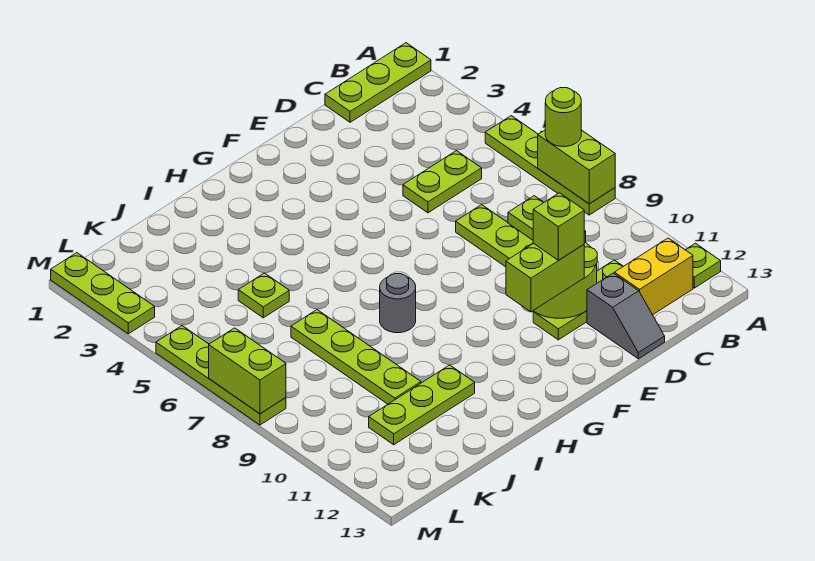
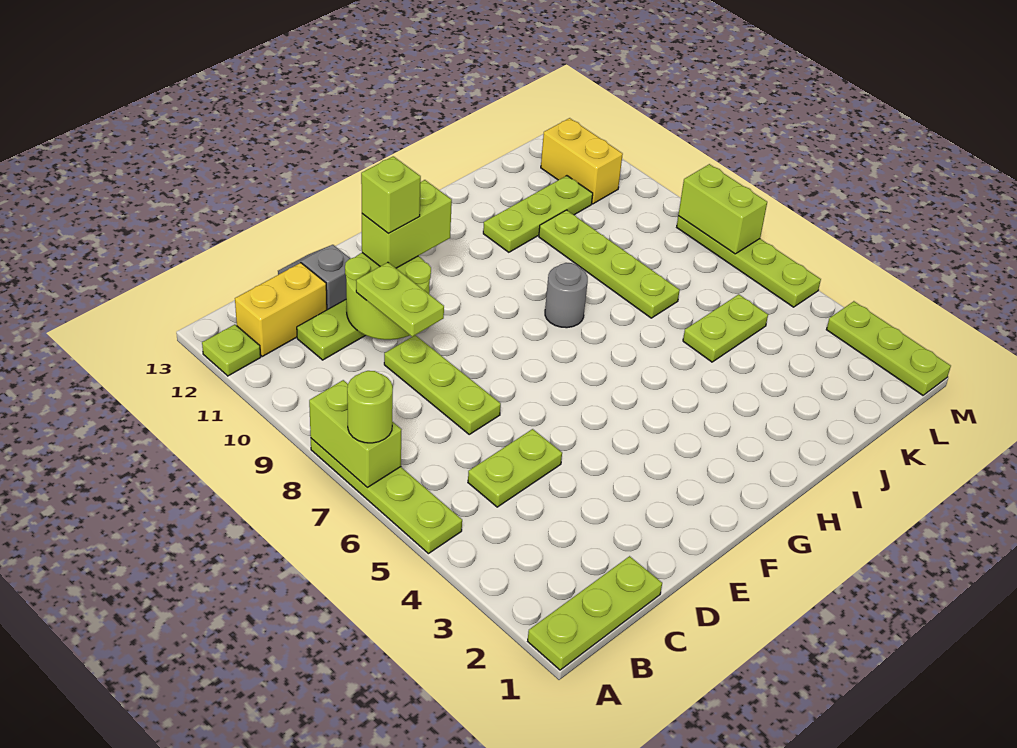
lime 1x1 plate [238,273,289,318] -> lime 1x2 plate [683,294,768,362]
none -> yellow 1x2 brick [541,118,623,204]

